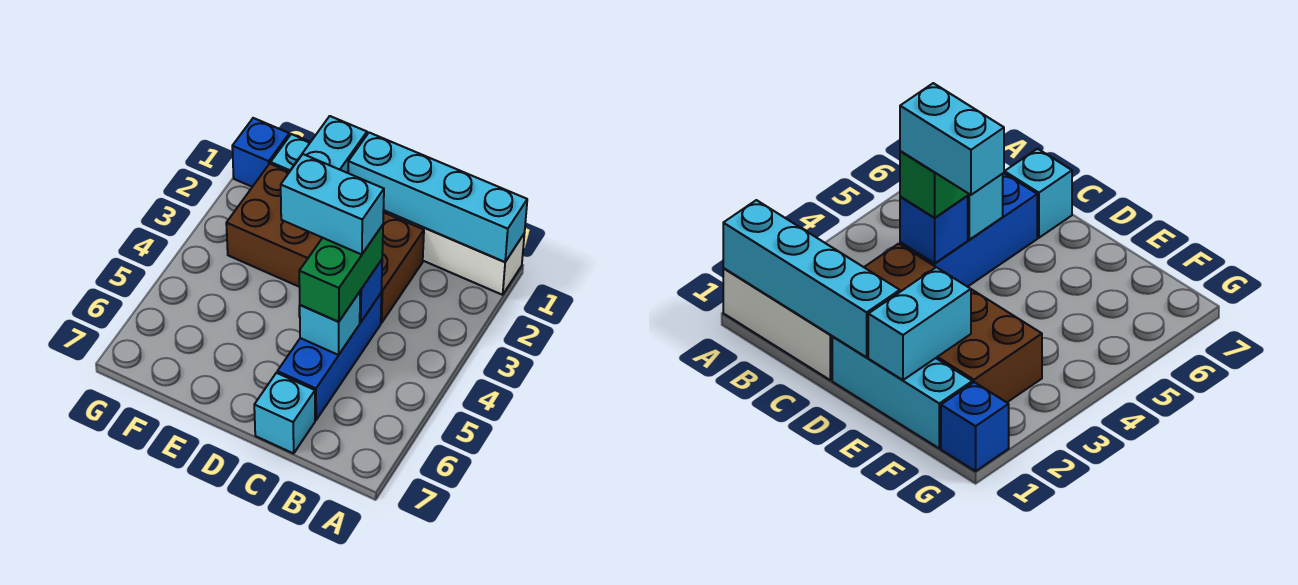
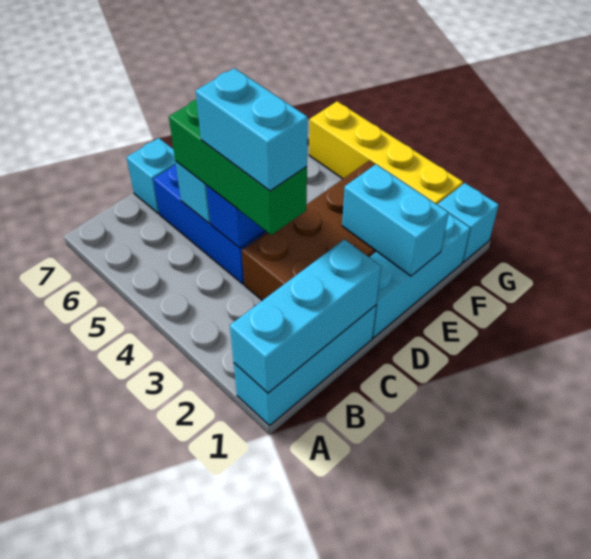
white 1x3 brick [387,212,524,295] -> cyan 1x3 brick [234,305,376,426]
cyan 1x4 brick [348,133,527,262] -> cyan 1x3 brick [230,239,381,393]
green 1x2 brick [299,225,383,322] -> green 1x3 brick [169,100,307,235]
cyan 1x2 brick [281,154,384,254] -> cyan 1x2 brick turned to [196,68,308,191]
blue 1x1 brick [232,118,289,187] -> cyan 1x1 brick [438,183,499,262]
none -> yellow 1x4 brick [309,101,463,205]

